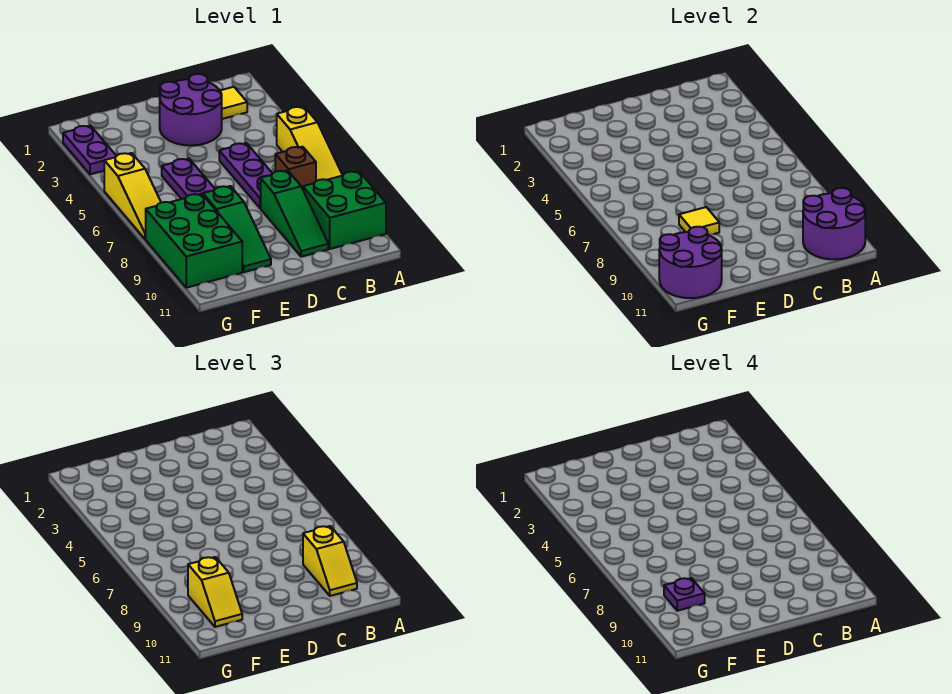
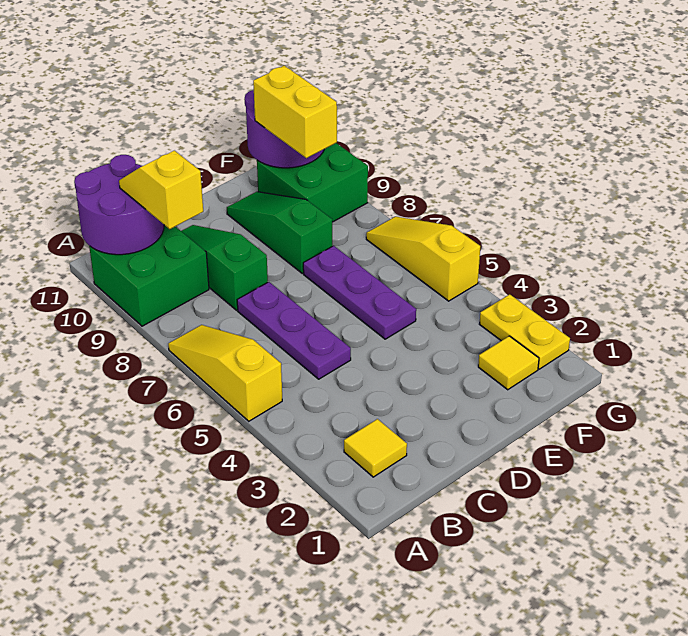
brown 1x1 brick [275,147,316,189] -> none
purple 2x2 round brick [160,74,222,145] -> none
yellow 1x1 tile [679,207,719,235] -> yellow 1x1 tile moved to [478,336,539,390]
green 2x3 brick [146,194,242,288] -> green 2x2 brick [257,143,368,222]
yellow 1x2 slope [188,557,242,627] -> yellow 1x2 brick [253,66,337,158]
purple 1x1 plate [664,578,705,611] -> none
purple 1x2 plate [63,125,116,174] -> yellow 1x2 plate [480,294,570,369]

